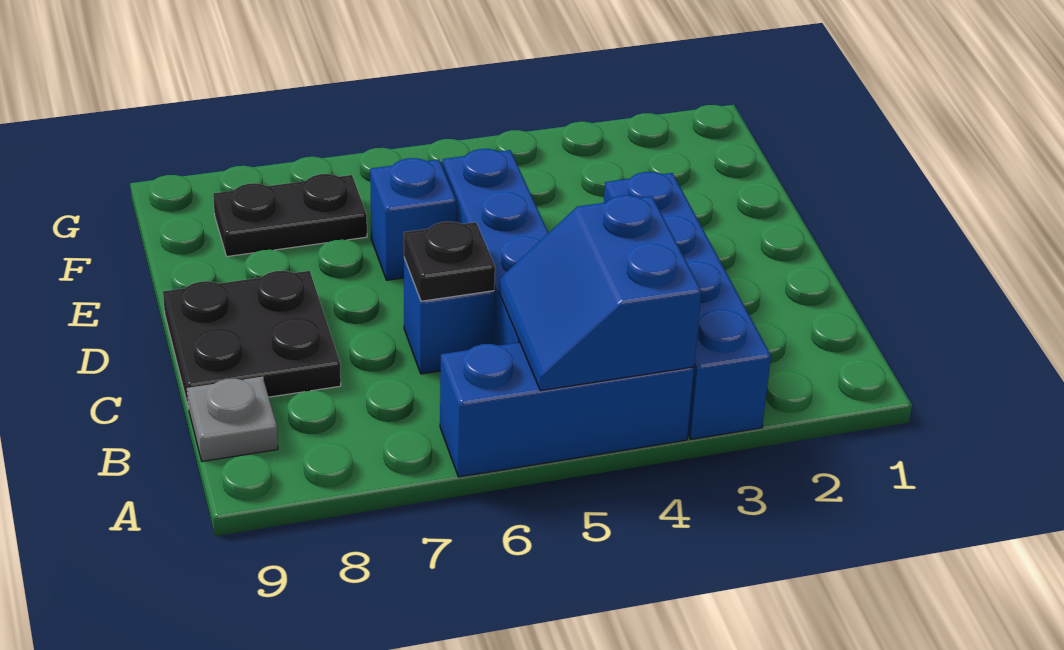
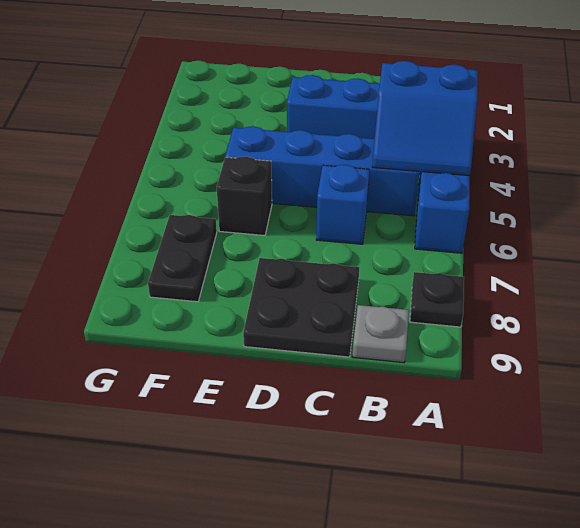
black 1x1 plate [404,222,495,301] -> black 1x1 plate moved to [410,272,464,327]
blue 1x1 brick [370,158,456,280] -> black 1x1 brick [217,156,272,236]

